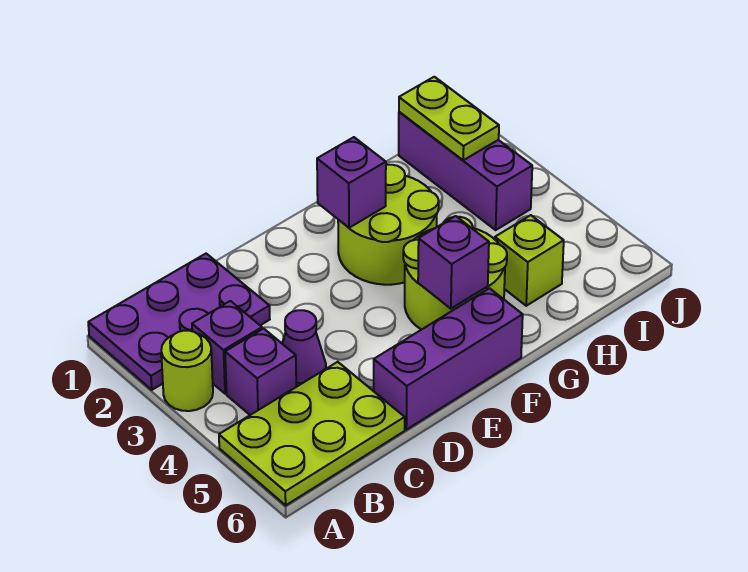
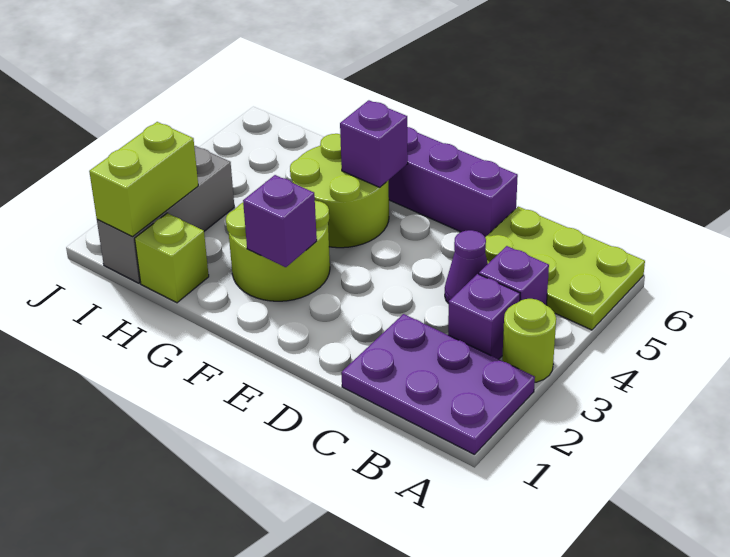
lime 1x1 brick [495,215,564,306] -> lime 1x1 brick moved to [135,213,209,303]
purple 1x3 brick [399,112,532,230] -> grey 1x3 brick [97,146,234,283]
lime 1x2 plate [399,77,499,160] -> lime 1x2 brick [89,122,198,237]

